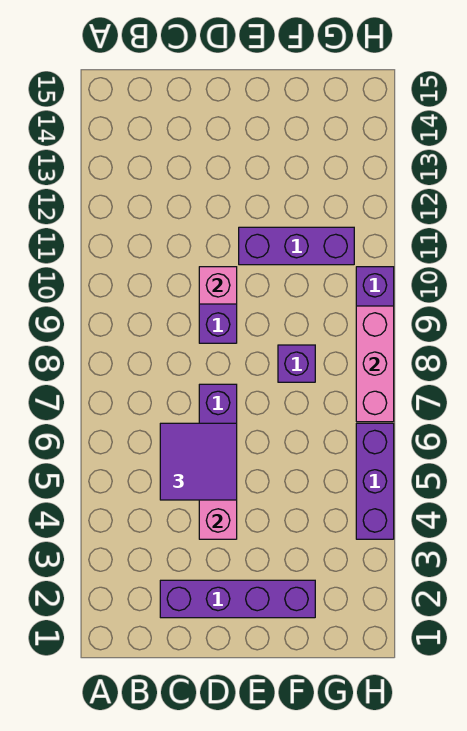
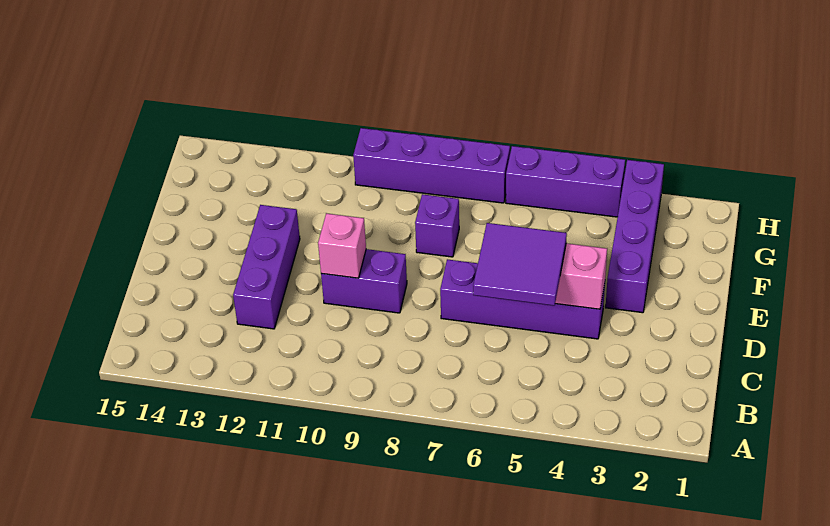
purple 1x4 brick [160,580,315,618] -> purple 1x4 brick moved to [606,160,664,313]
purple 1x3 brick [239,227,354,265] -> purple 1x3 brick moved to [233,205,300,329]
pink 1x3 brick [356,306,394,422] -> none

